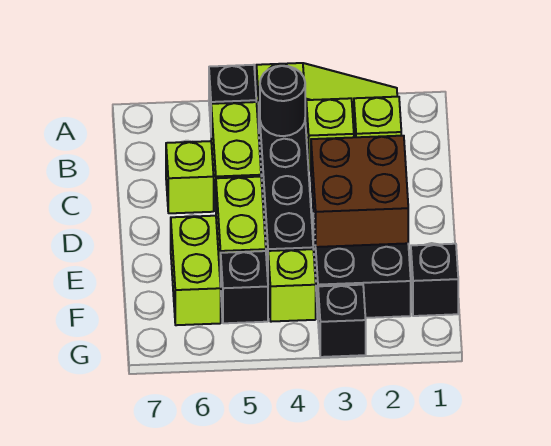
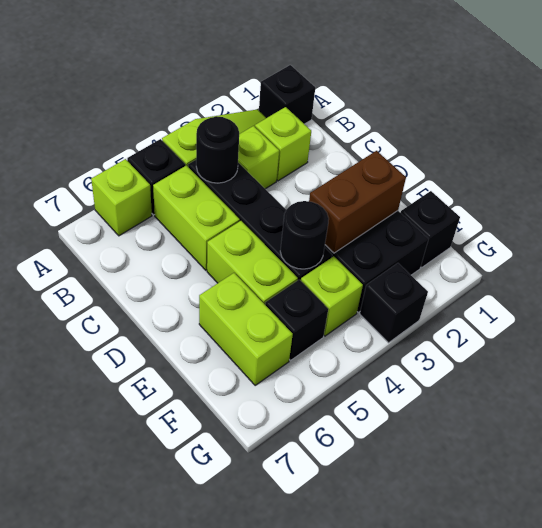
none -> black 1x1 brick [259,65,315,124]
lime 1x1 brick [166,141,214,213] -> lime 1x1 brick moved to [91,159,152,236]
brown 2x2 brick [311,136,408,247] -> brown 1x2 brick [309,151,406,253]
none -> black 1x1 round brick [280,201,329,269]

